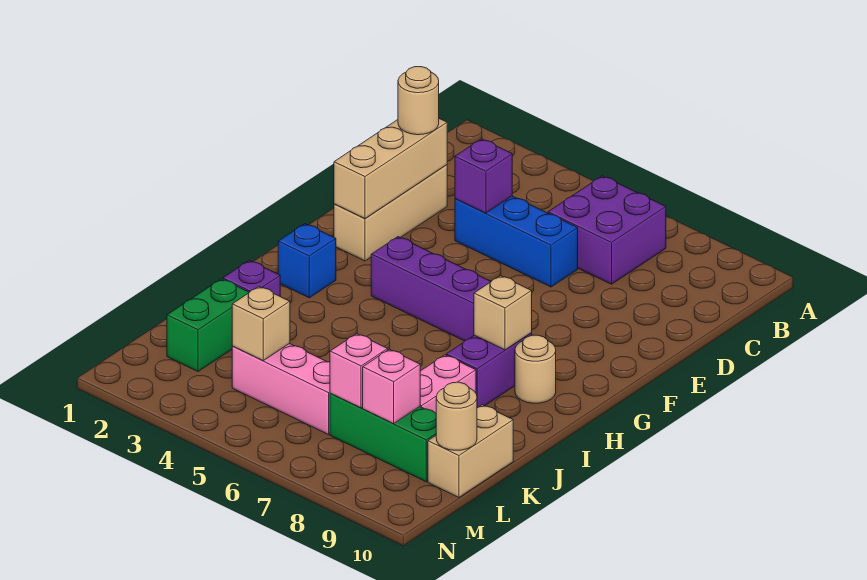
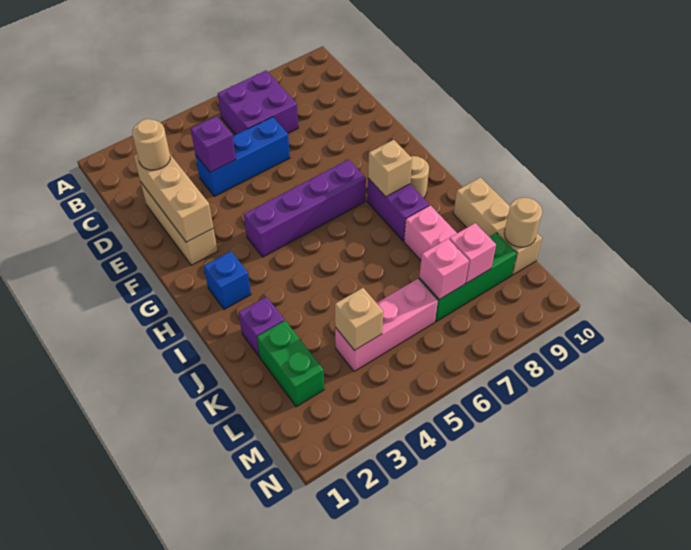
tan 1x2 brick [428,405,513,497] -> tan 1x3 brick [454,177,542,275]

